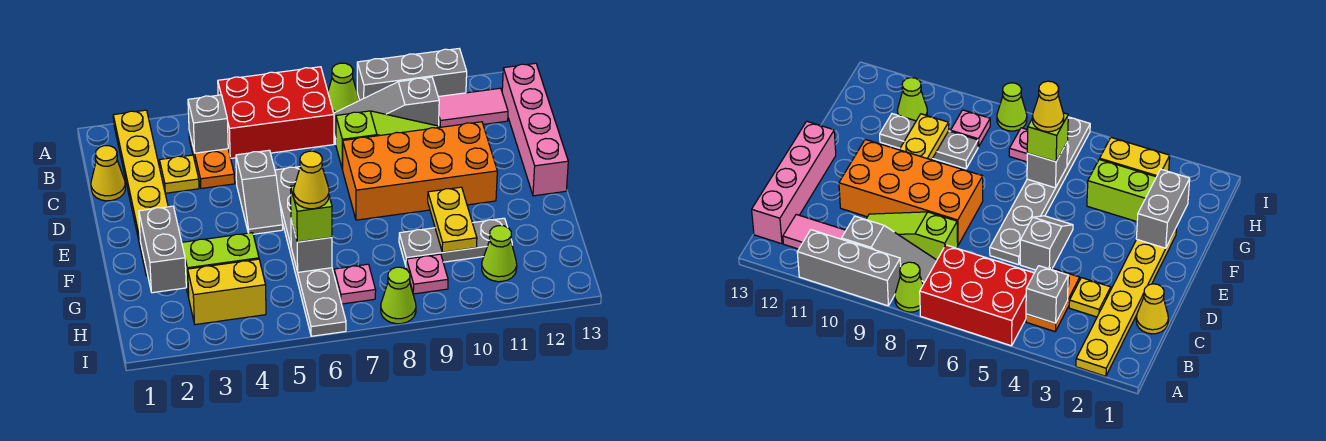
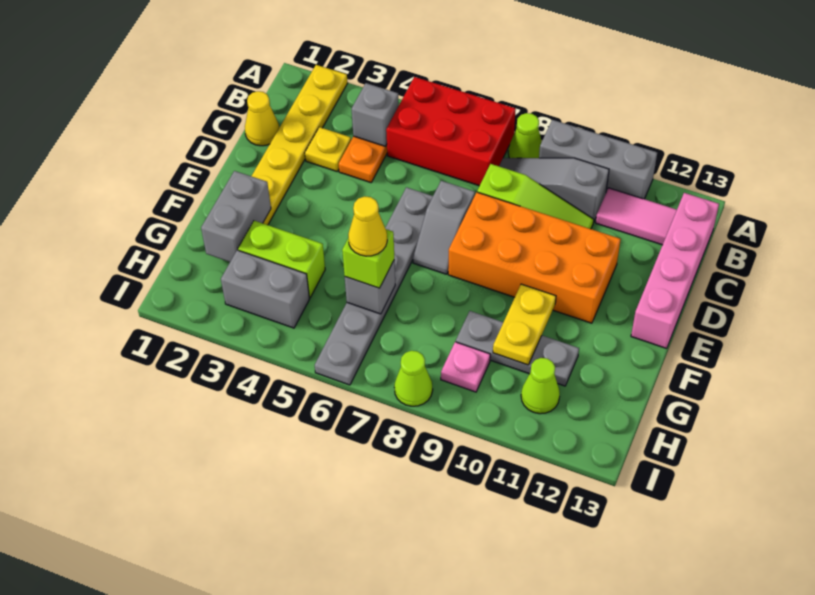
grey 1x2 slope [236,150,283,234] -> grey 1x2 slope moved to [413,181,475,274]
yellow 1x2 brick [188,259,266,325] -> grey 1x2 brick [221,250,309,328]
pink 1x1 plate [334,264,376,304] -> none

